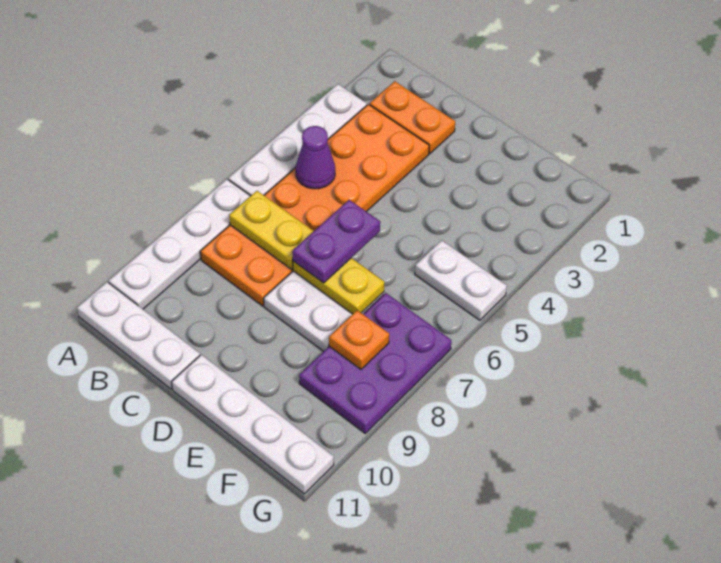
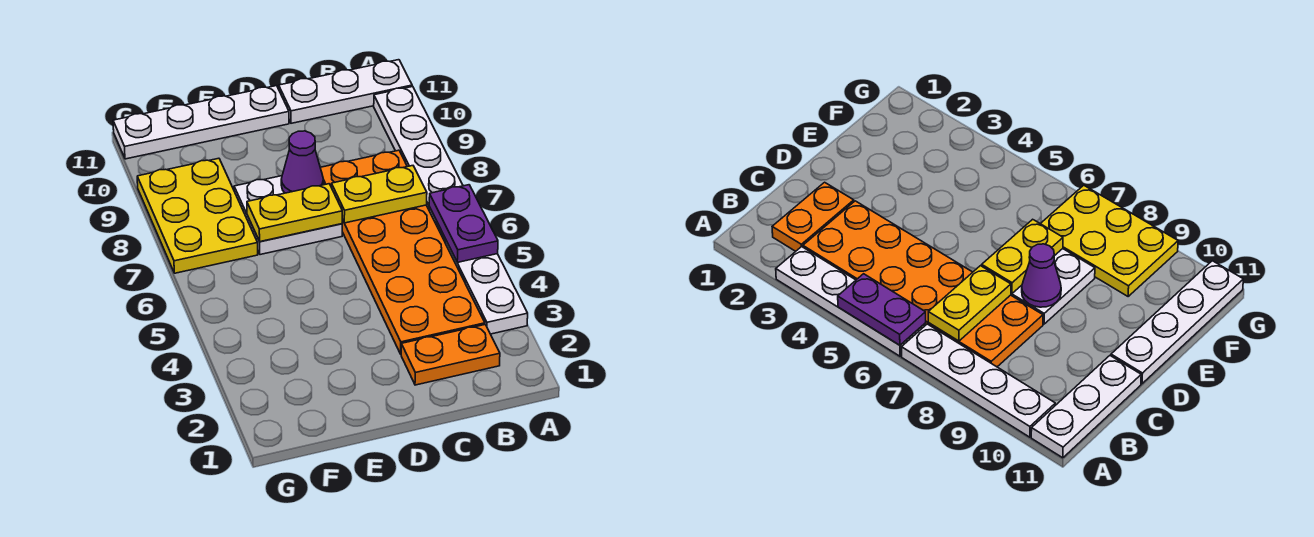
purple 1x1 cone [296,126,335,189] -> purple 1x1 cone moved to [281,131,323,193]
purple 1x2 plate [292,200,380,283] -> purple 1x2 plate moved to [429,185,498,262]
white 1x2 plate [415,240,507,320] -> none
purple 2x3 plate [299,293,452,433] -> yellow 2x3 plate [137,158,258,273]
orange 1x1 plate [329,310,389,369] -> none

